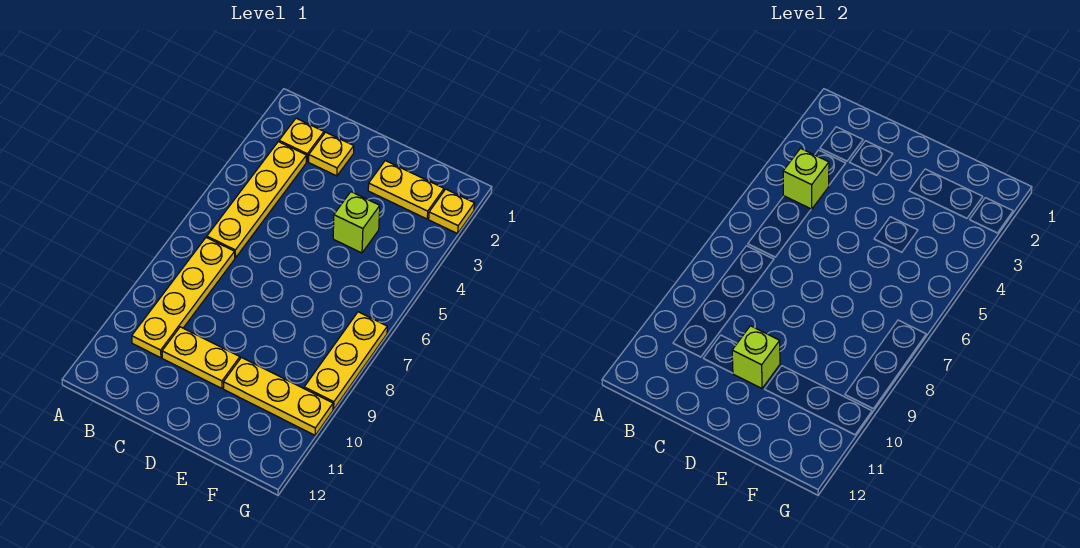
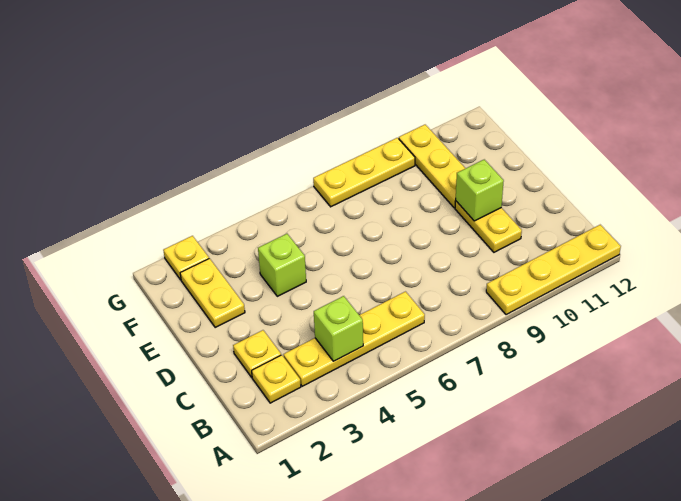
yellow 1x4 plate [132,238,235,358] -> yellow 1x4 plate moved to [486,225,621,315]

